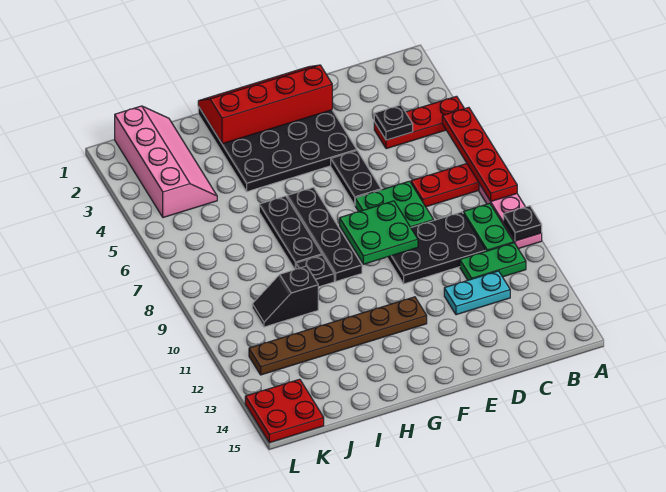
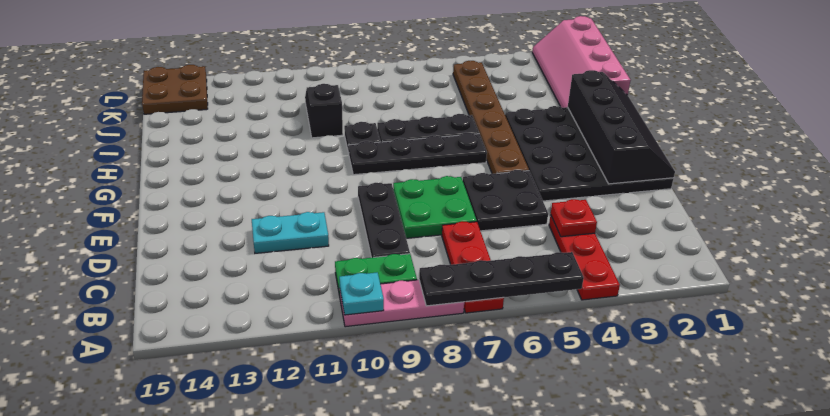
red 1x4 plate [442,107,517,201] -> black 1x4 plate [419,252,584,306]
black 1x1 plate [504,206,542,241] -> cyan 1x1 plate [339,272,384,315]
green 1x2 plate [460,243,526,280] -> none
black 1x1 plate [374,105,413,140] -> red 1x1 plate [551,199,597,237]
black 2x3 plate [387,212,486,284] -> black 1x3 plate [358,183,410,258]
cyan 1x2 plate [444,271,510,315] -> cyan 1x2 plate turned to [252,212,329,253]
red 2x4 slope [198,65,332,144] -> black 2x4 slope [568,70,675,184]
black 1x2 plate [331,151,381,205] -> black 2x2 plate [463,170,548,231]
green 2x2 plate [340,201,418,264] -> none
brown 1x6 plate [249,297,427,375] -> brown 1x6 plate moved to [453,61,529,174]
pink 2x4 slope [115,106,217,218] -> pink 2x4 slope turned to [532,16,631,108]
red 2x2 plate [245,379,324,443] -> brown 2x2 plate [142,65,208,114]

